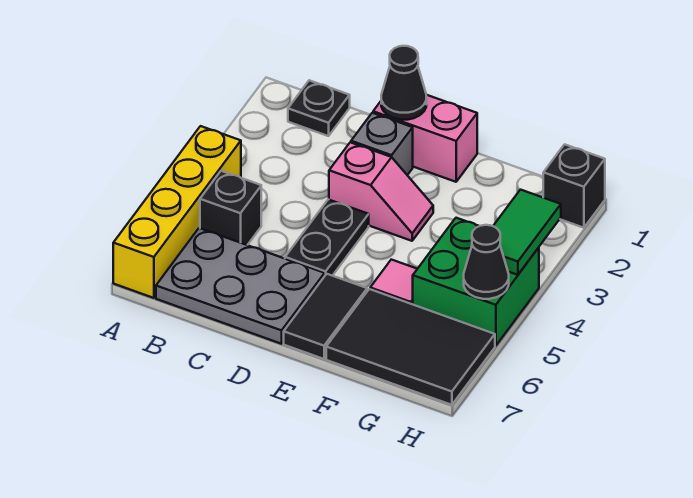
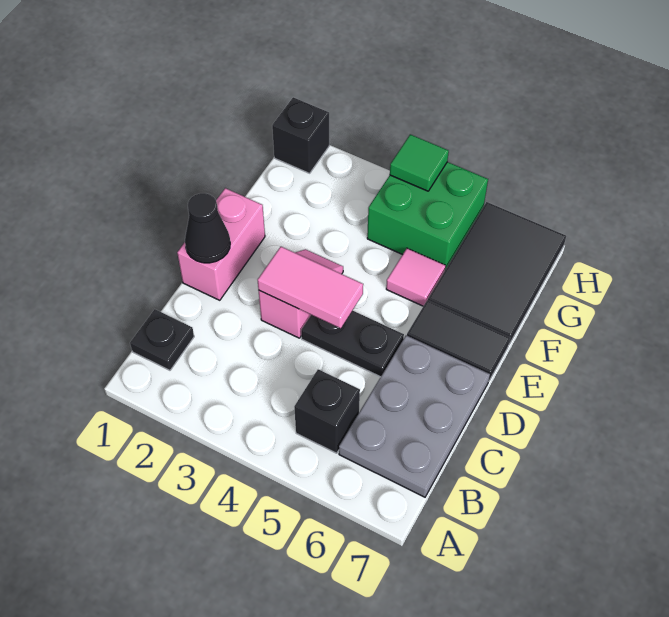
yellow 1x4 brick [113,126,241,298] -> none
grey 1x1 brick [351,113,413,175] -> none
none -> pink 1x2 tile [258,247,363,328]
green 1x2 tile [494,190,561,275] -> green 1x1 tile [390,134,449,191]
black 1x1 cone [464,225,509,299] -> none

